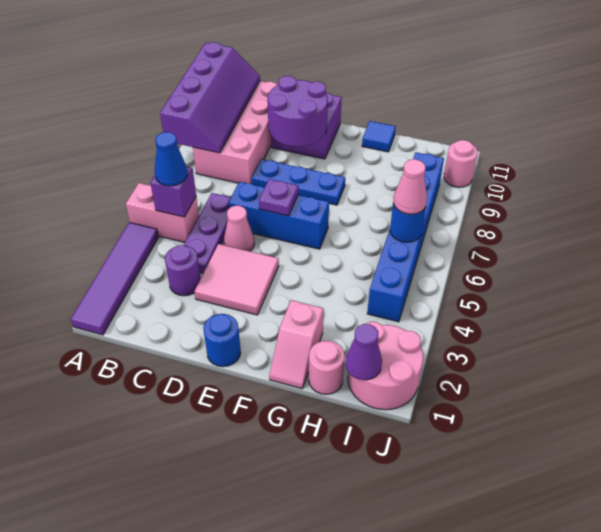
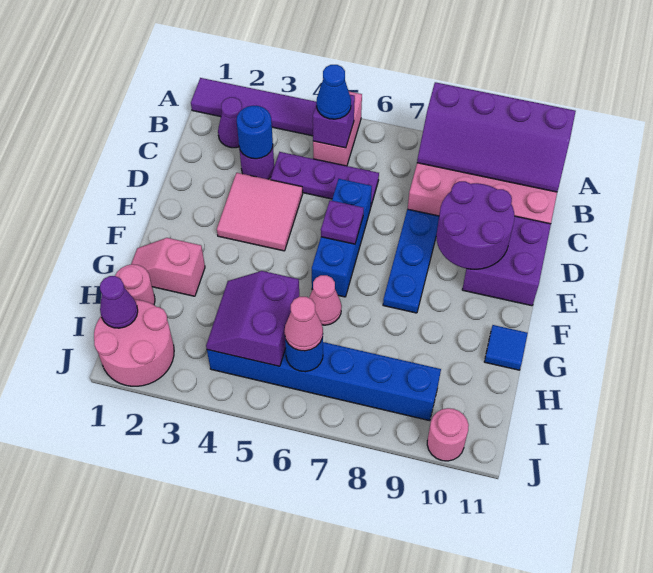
none -> purple 1x1 cone [218,97,242,148]
pink 1x1 cone [224,206,254,251] -> pink 1x1 cone moved to [309,275,342,325]
blue 1x1 round brick [203,314,241,367] -> blue 1x1 round brick moved to [237,106,273,159]
none -> purple 2x2 slope [206,271,299,366]

